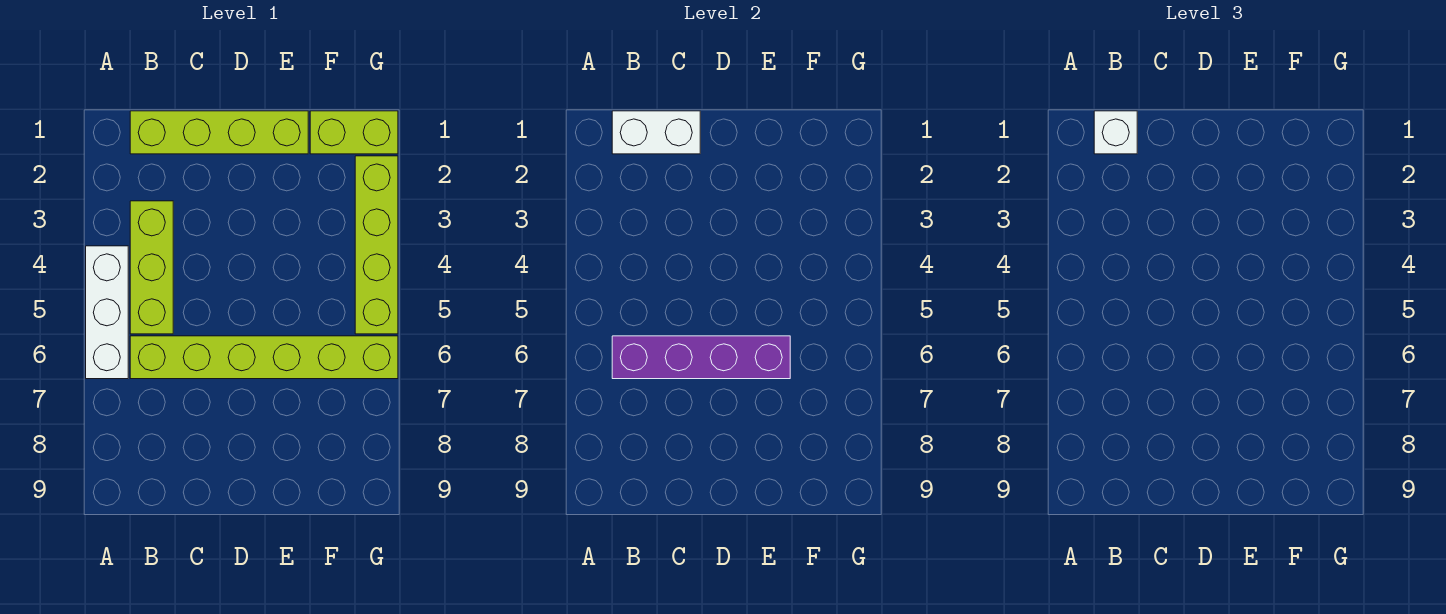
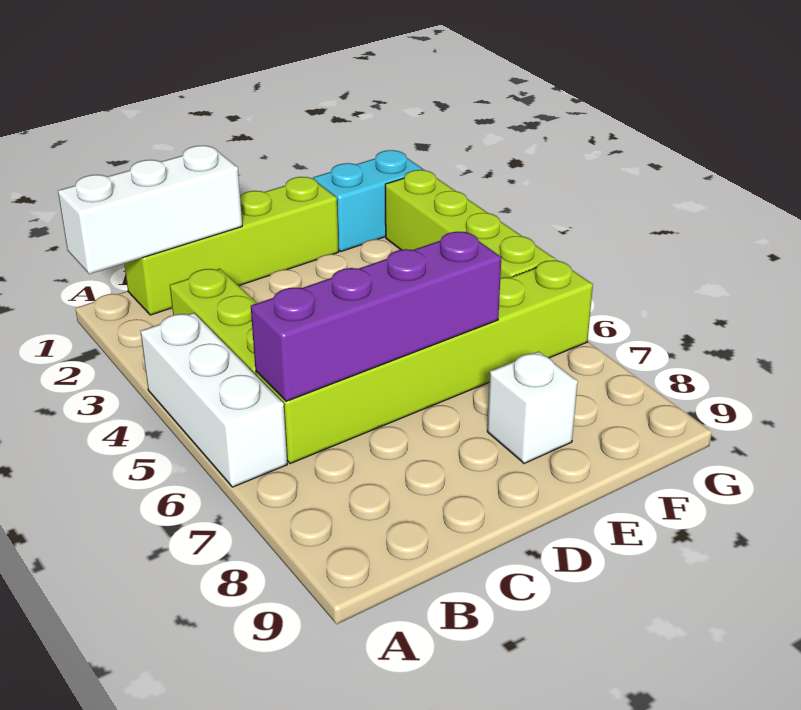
white 1x2 brick [612,111,700,154] -> white 1x3 brick [58,146,242,274]
white 1x1 brick [1094,111,1137,154] -> white 1x1 brick moved to [487,352,578,464]
lime 1x2 brick [310,111,398,154] -> cyan 1x2 brick [313,150,424,251]

